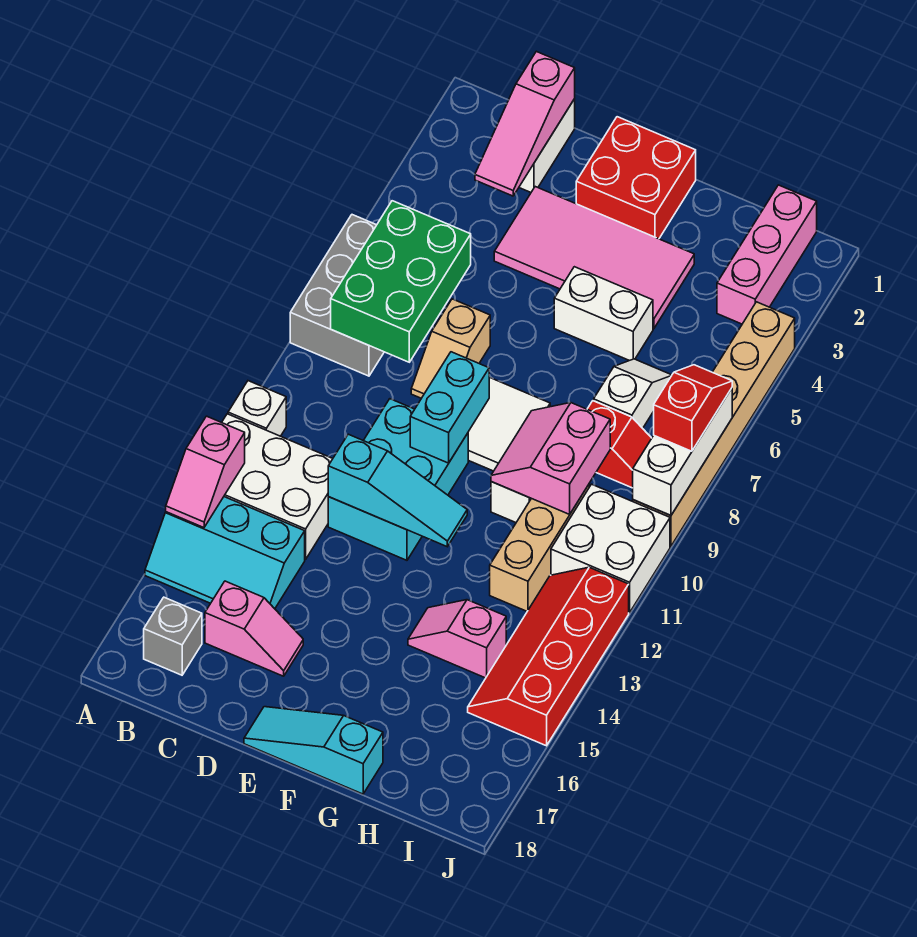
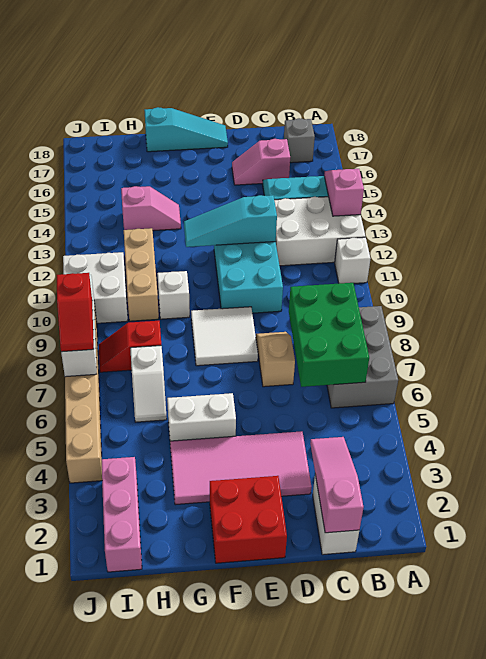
cyan 1x2 brick [410,352,489,463] -> none
pink 2x2 slope [491,403,610,514] -> none
red 2x4 slope [468,567,629,746] -> none

